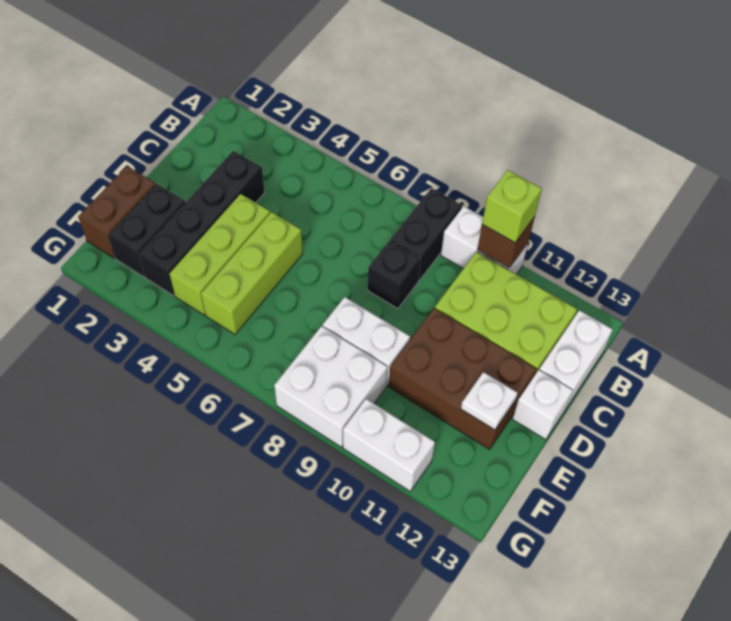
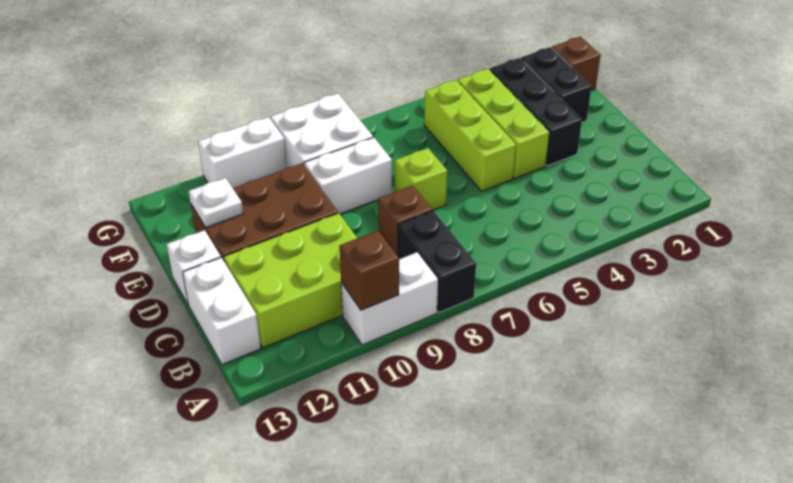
lime 1x1 brick [482,170,542,243] -> lime 1x1 brick moved to [395,148,447,210]
black 1x4 brick [139,151,265,296] -> black 1x3 brick [490,58,582,166]
black 1x1 brick [368,241,420,309] -> brown 1x1 brick [378,185,432,256]
brown 1x2 brick [78,166,155,258] -> brown 1x1 brick [552,37,601,91]

